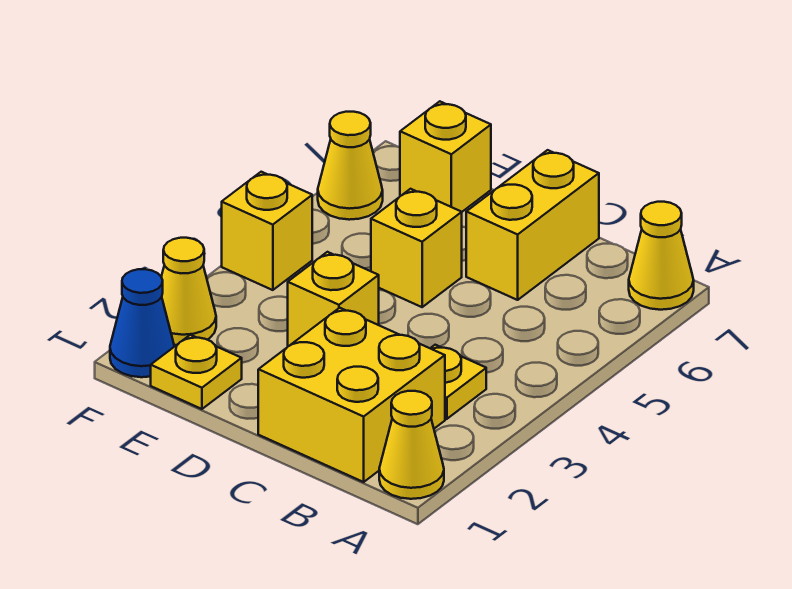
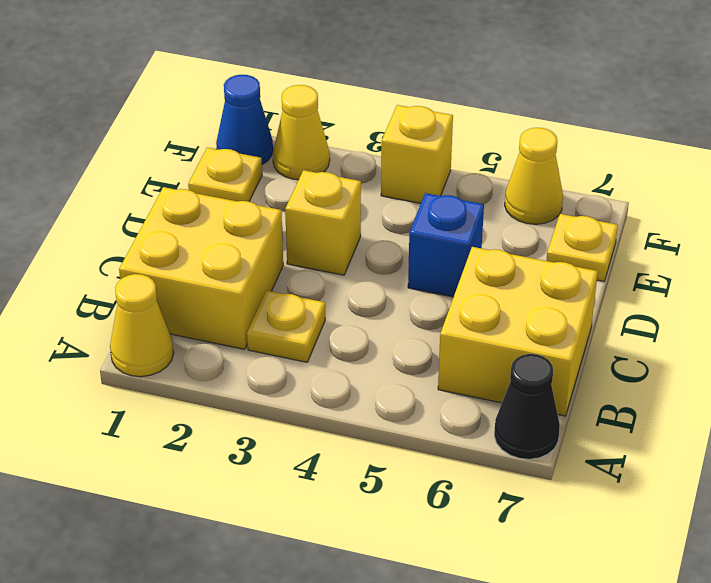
yellow 1x1 cone [629,202,694,310] -> black 1x1 cone [494,354,560,459]
yellow 1x2 brick [466,150,599,300] -> yellow 2x2 brick [438,247,598,416]
yellow 1x1 brick [371,189,462,307] -> blue 1x1 brick [408,193,484,297]
yellow 1x1 brick [400,101,491,212] -> yellow 1x1 plate [546,214,618,281]

